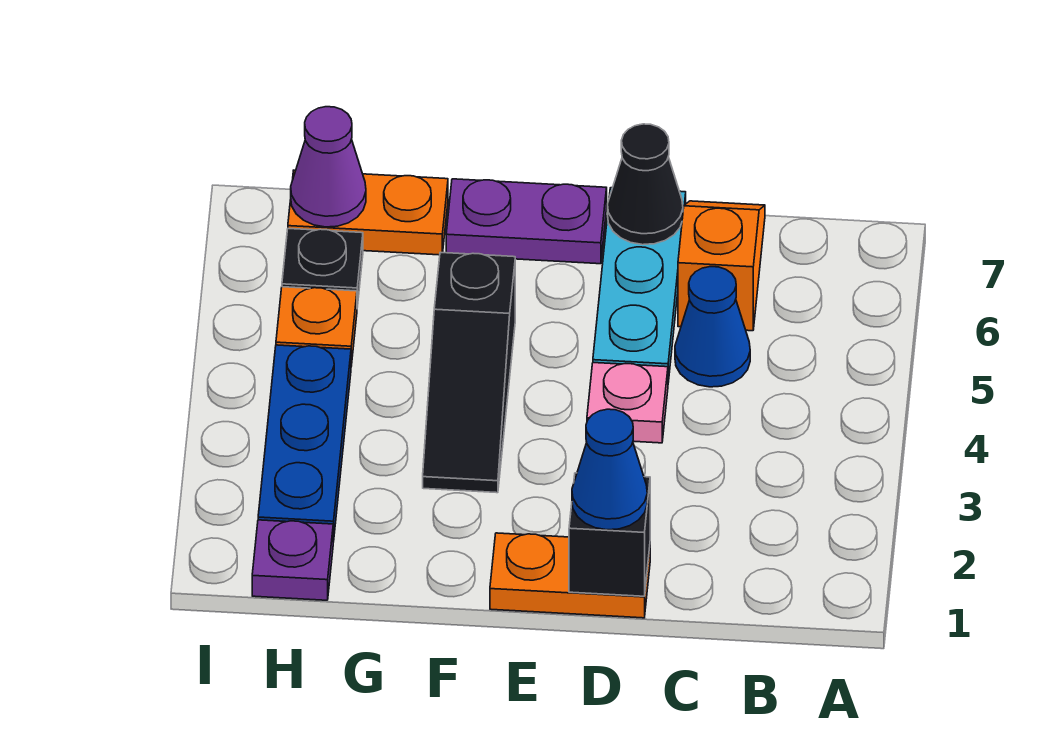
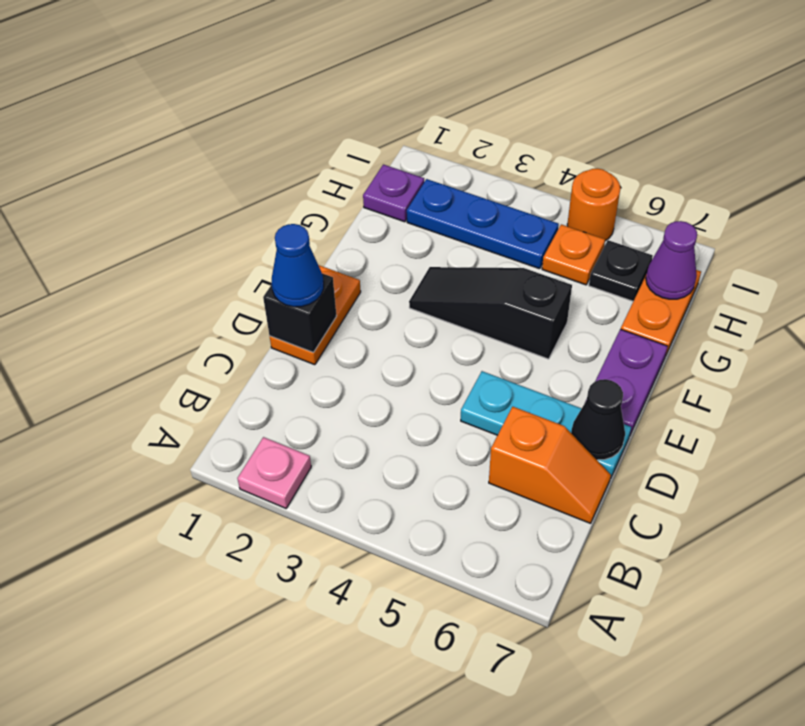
blue 1x1 cone [675,267,750,387] -> none
pink 1x1 plate [587,363,668,443] -> pink 1x1 plate moved to [237,437,311,508]
none -> orange 1x1 round brick [567,168,620,241]

